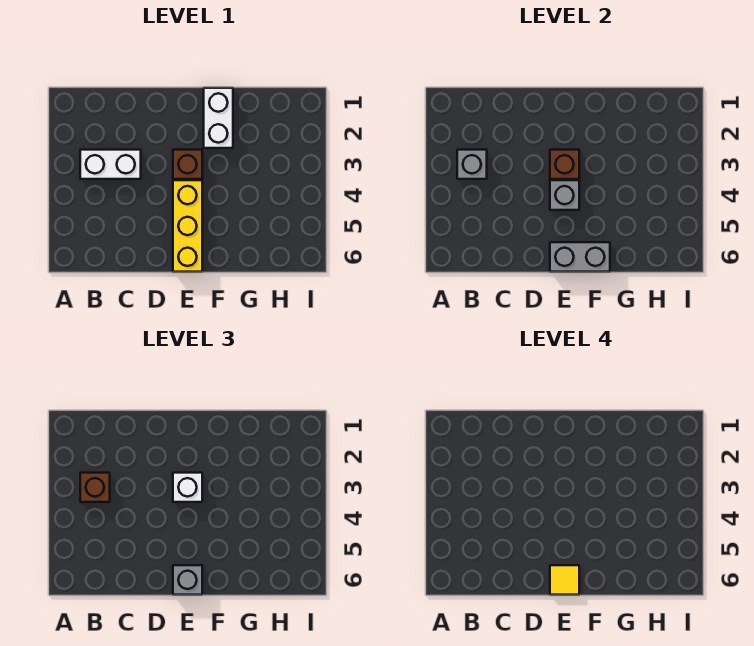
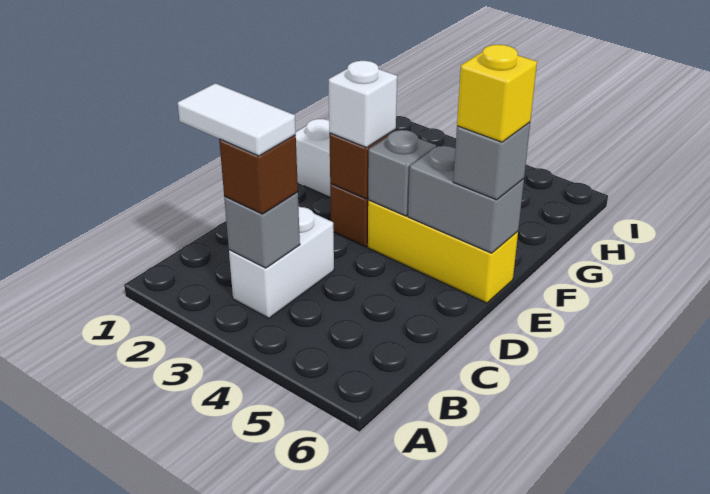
none -> white 1x2 tile [178,83,296,156]
grey 1x2 brick [550,242,610,272] -> grey 1x2 brick turned to [408,146,524,253]
yellow 1x1 tile [550,565,579,595] -> yellow 1x1 brick [457,45,537,142]

